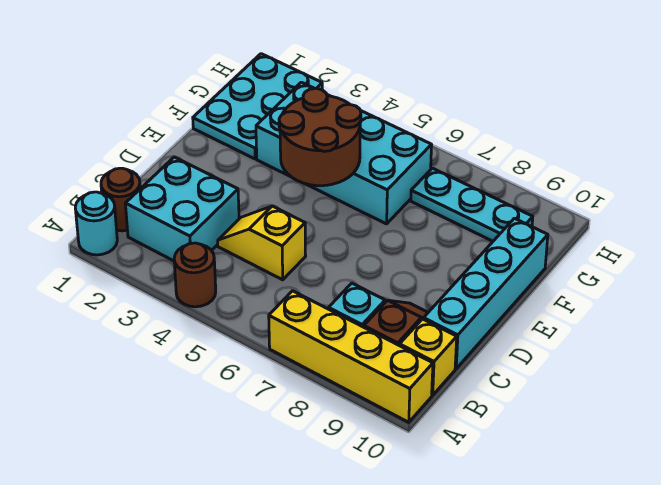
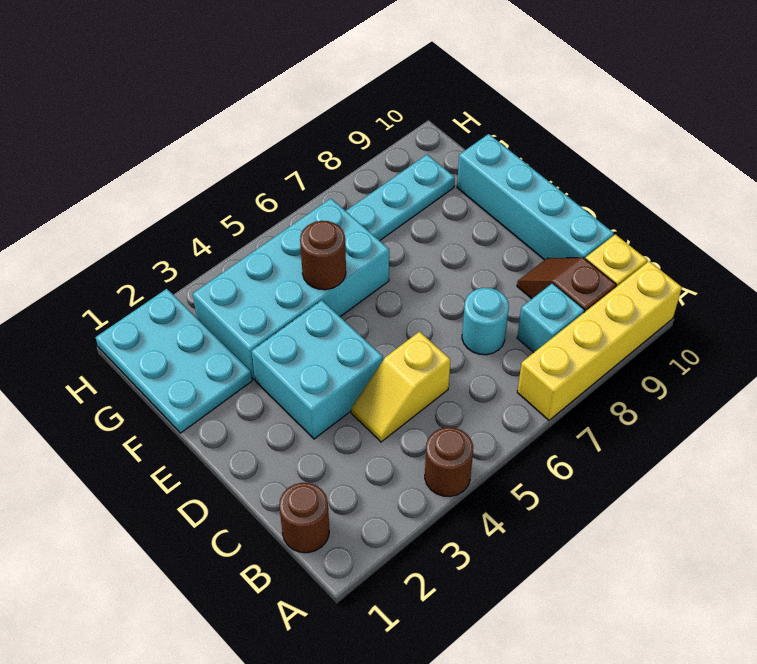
cyan 1x1 round brick [75,192,117,255] -> cyan 1x1 round brick moved to [462,288,509,355]
cyan 2x2 brick [125,157,239,261] -> cyan 2x2 brick moved to [251,300,383,439]
brown 2x2 round brick [279,88,361,186] -> brown 1x1 round brick [300,221,346,290]

